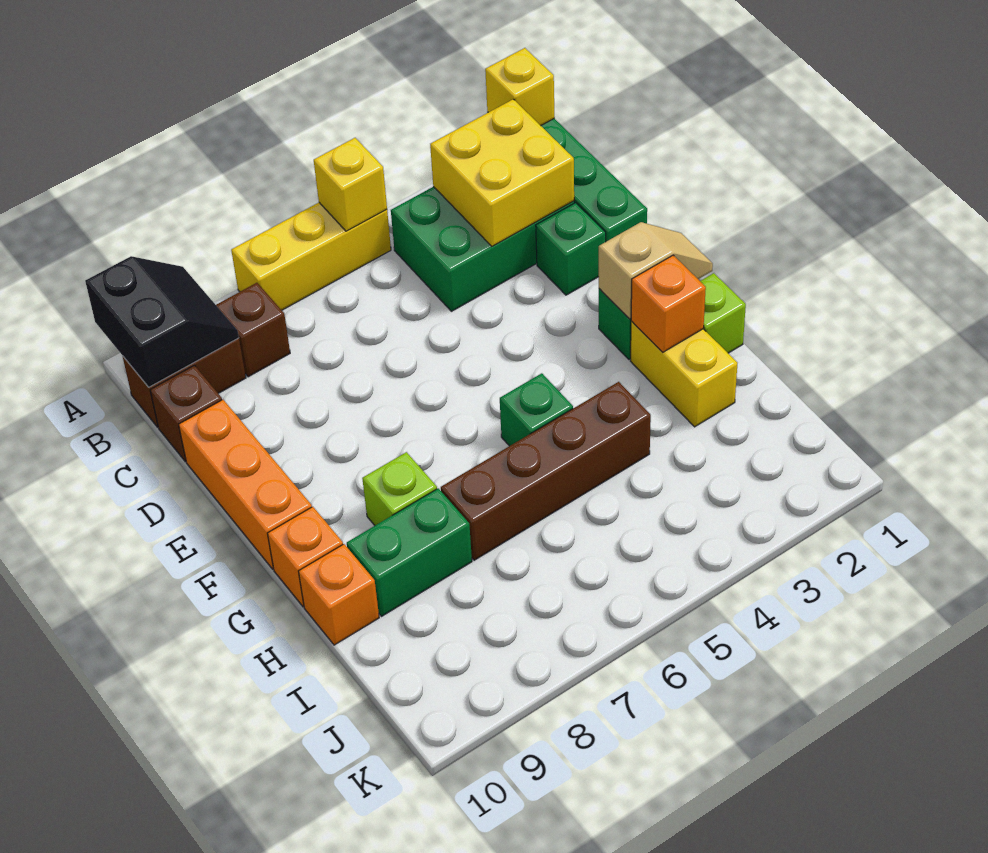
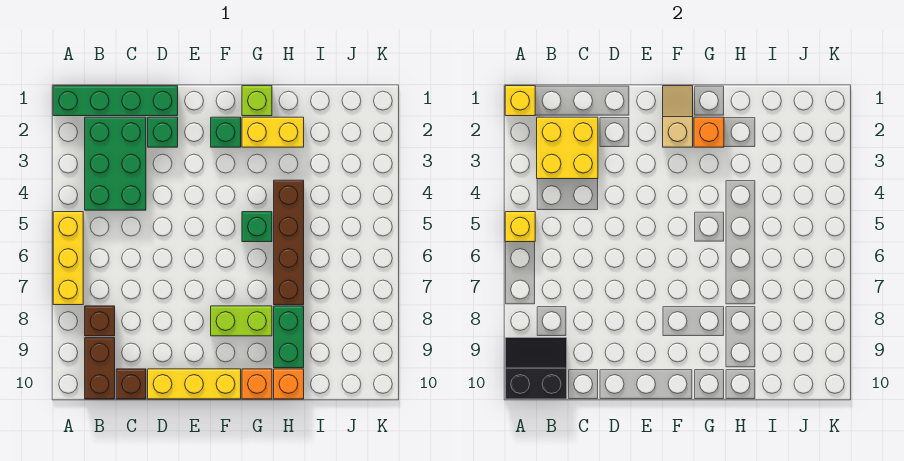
orange 1x3 brick [179,400,312,569] -> yellow 1x3 brick [148,369,241,399]
lime 1x1 brick [362,452,437,525] -> lime 1x2 brick [211,306,272,336]

